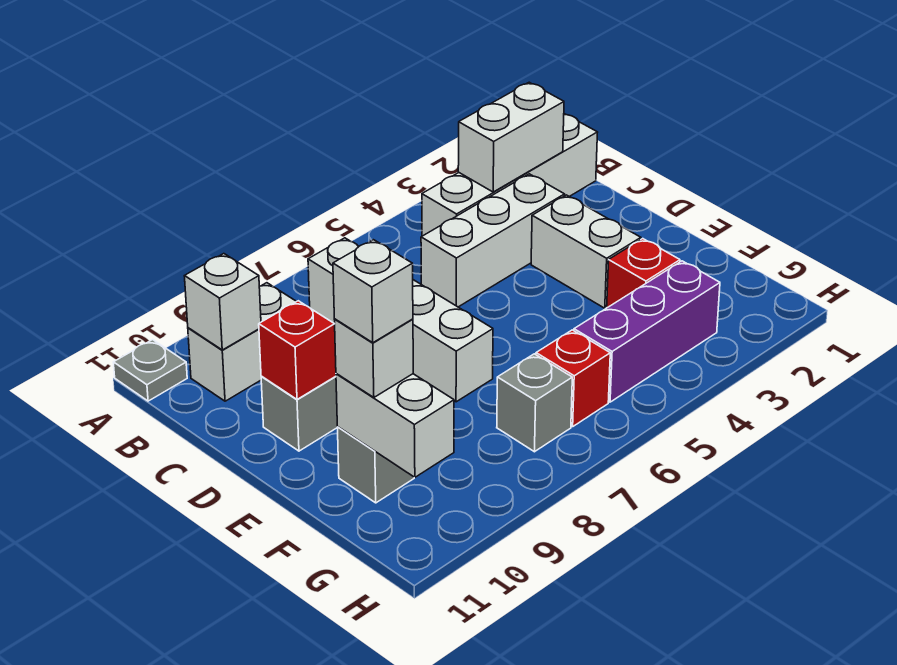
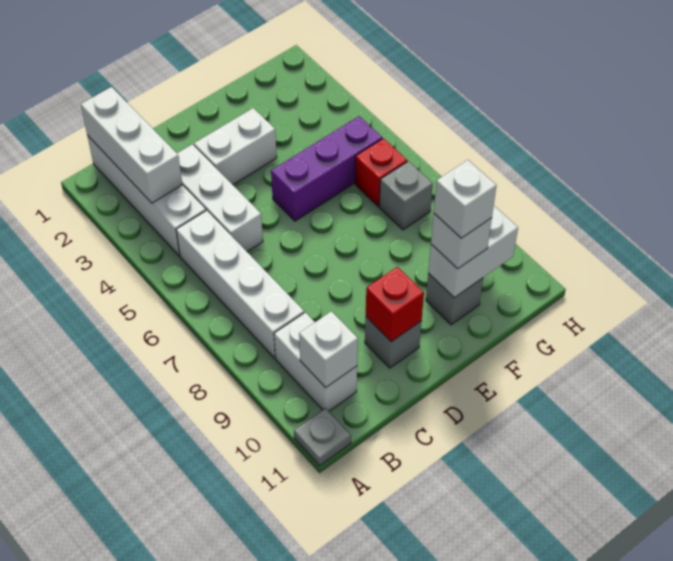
white 1x2 brick [458,82,564,192] -> white 1x3 brick [81,87,182,203]
white 1x4 brick [308,238,493,402] -> white 1x4 brick turned to [176,210,304,358]
red 1x1 brick [607,239,680,308] -> none
purple 1x3 brick [574,261,720,402] -> purple 1x3 brick turned to [271,116,382,221]

